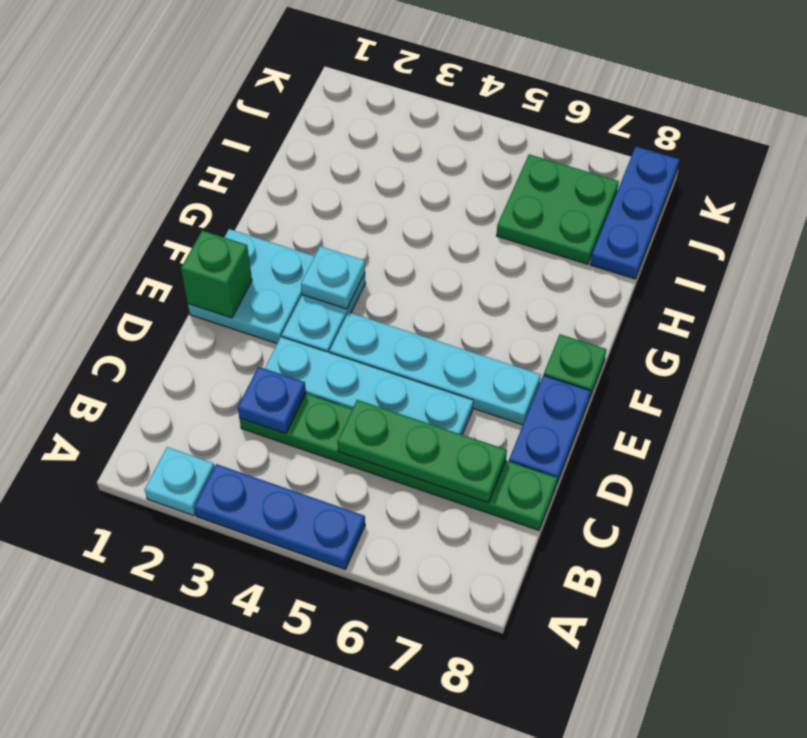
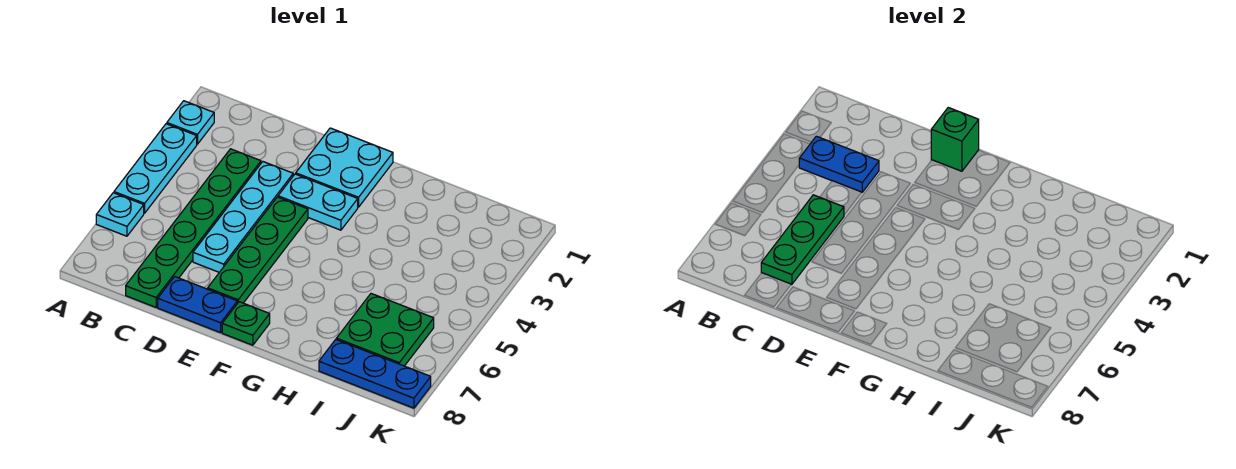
blue 1x3 plate [194,464,365,569] -> cyan 1x3 plate [114,124,197,213]
blue 1x1 plate [238,367,306,434] -> blue 1x2 plate [799,136,879,192]
cyan 1x4 plate [330,312,540,425] -> green 1x4 plate [208,197,308,303]
cyan 1x1 plate [301,246,365,309] -> cyan 1x1 plate moved to [96,193,144,236]

